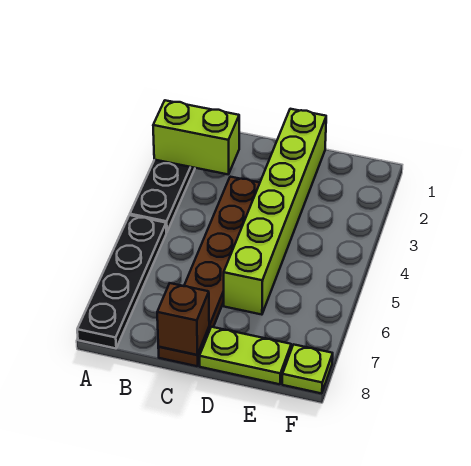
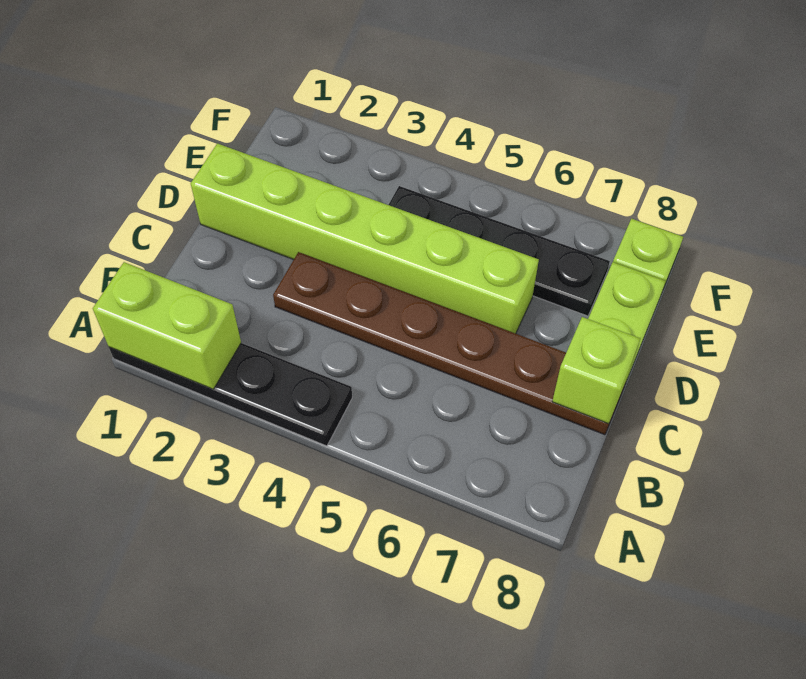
lime 1x2 brick [153,100,239,174] -> lime 1x2 brick turned to [93,262,241,389]
black 1x4 plate [77,215,166,348] -> black 1x4 plate moved to [389,186,610,316]
brown 1x1 brick [157,283,209,355] -> lime 1x1 brick [552,317,640,424]

